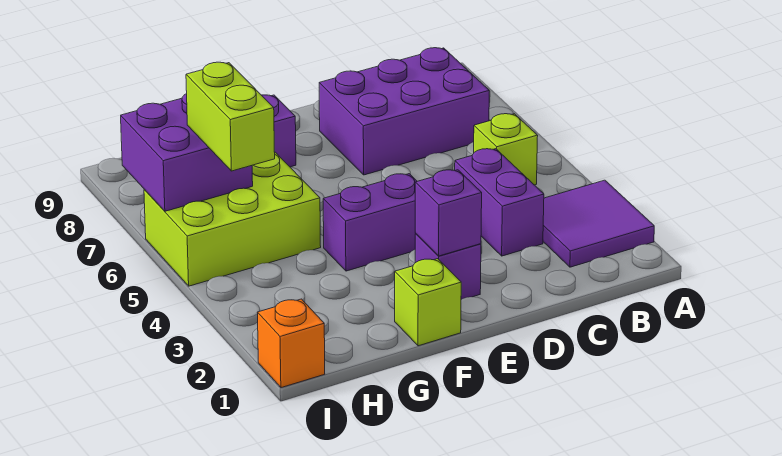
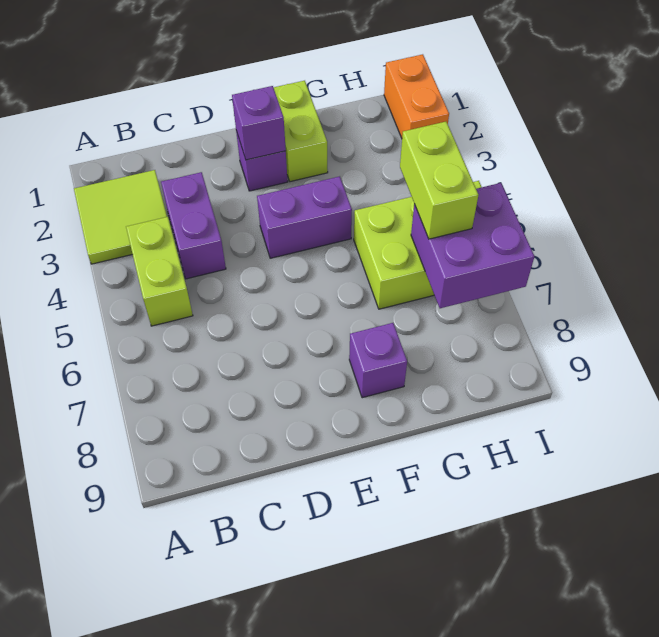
purple 2x2 tile [543,180,654,267] -> lime 2x2 tile [74,170,167,264]
lime 1x1 brick [474,114,538,185] -> lime 1x2 brick [126,217,193,326]
purple 2x3 brick [319,48,489,175] -> none
lime 1x1 brick [395,259,461,346] -> lime 1x2 brick [274,81,328,182]
orange 1x1 brick [257,299,325,388] -> orange 1x2 brick [384,54,449,138]

